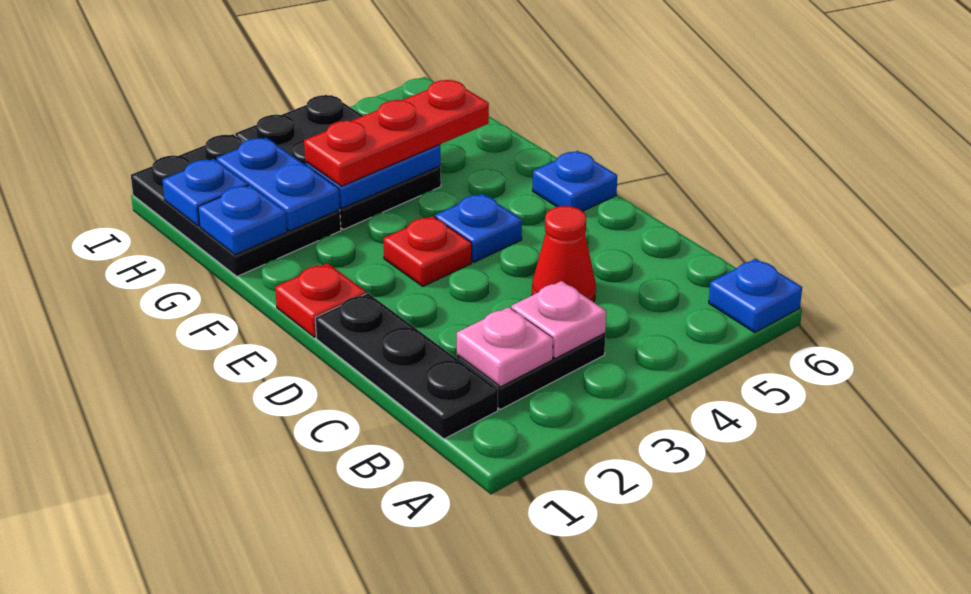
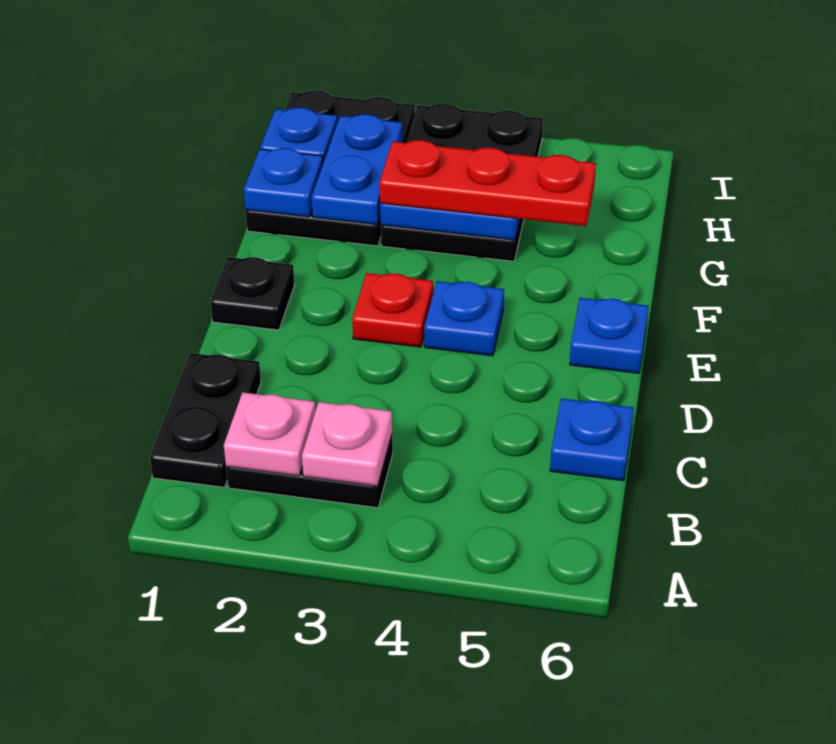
blue 1x1 plate [709,259,802,333] -> blue 1x1 plate moved to [550,398,634,481]
black 1x3 plate [315,293,498,439] -> black 1x2 plate [150,353,261,487]
red 1x1 cone [532,206,596,302] -> none
red 1x1 plate [275,263,366,337] -> black 1x1 plate [210,257,295,330]

